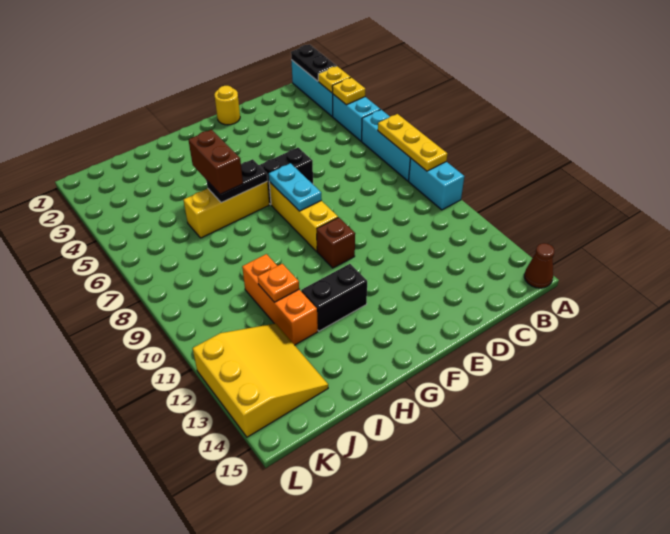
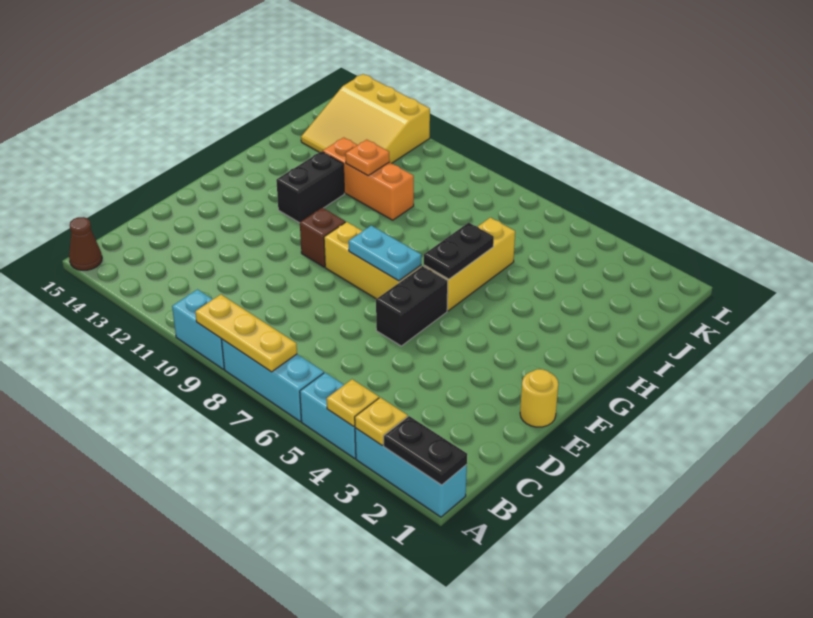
brown 1x2 brick [188,130,243,194] -> none

